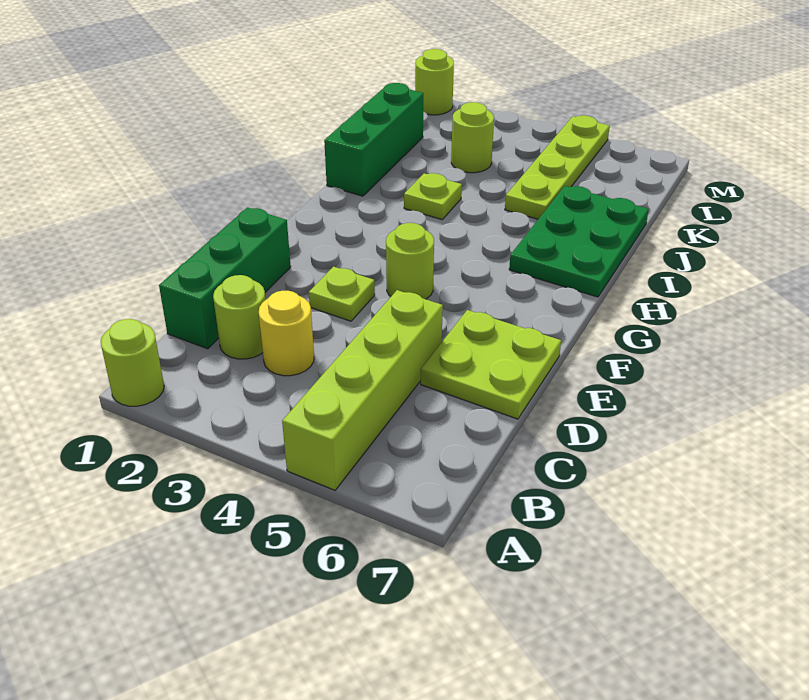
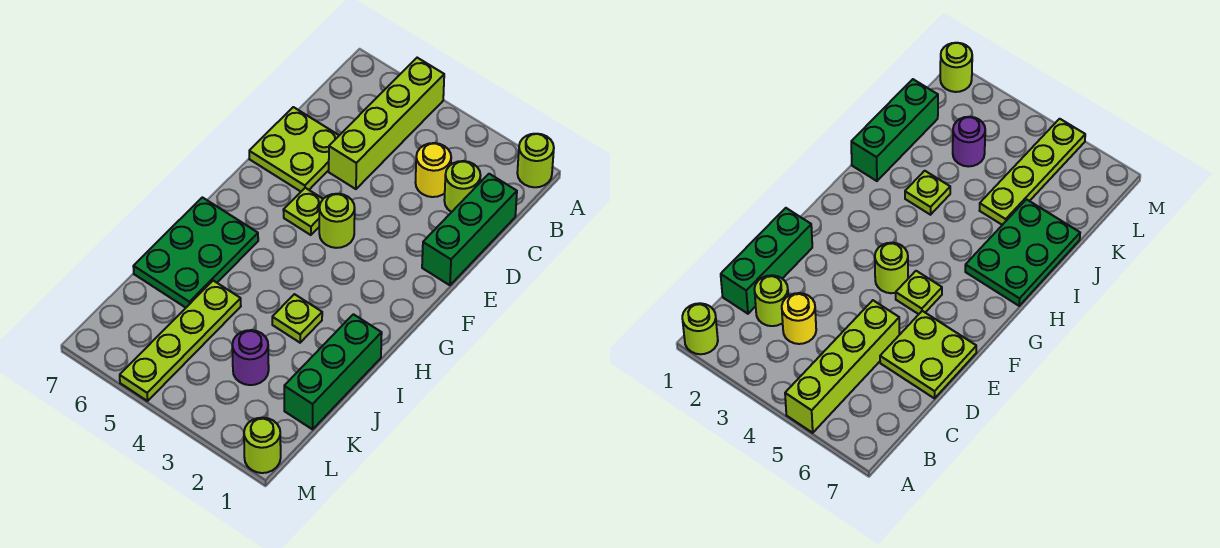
lime 1x1 plate [309,267,375,321] -> lime 1x1 plate moved to [283,188,323,235]
lime 1x1 round brick [451,102,494,173] -> purple 1x1 round brick [232,330,269,385]

